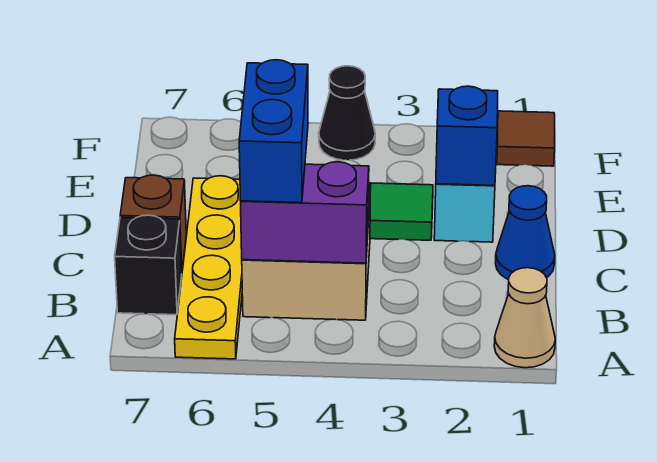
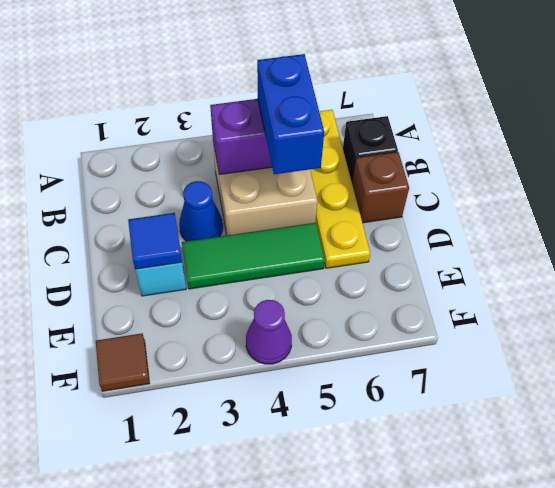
tan 1x1 cone [494,268,555,368] -> none
blue 1x1 cone [496,186,555,280] -> blue 1x1 cone moved to [179,181,223,241]
blue 1x1 brick [436,86,498,185] -> blue 1x1 tile [128,213,182,269]
black 1x1 cone [319,66,375,160] -> purple 1x1 cone [246,300,292,364]

